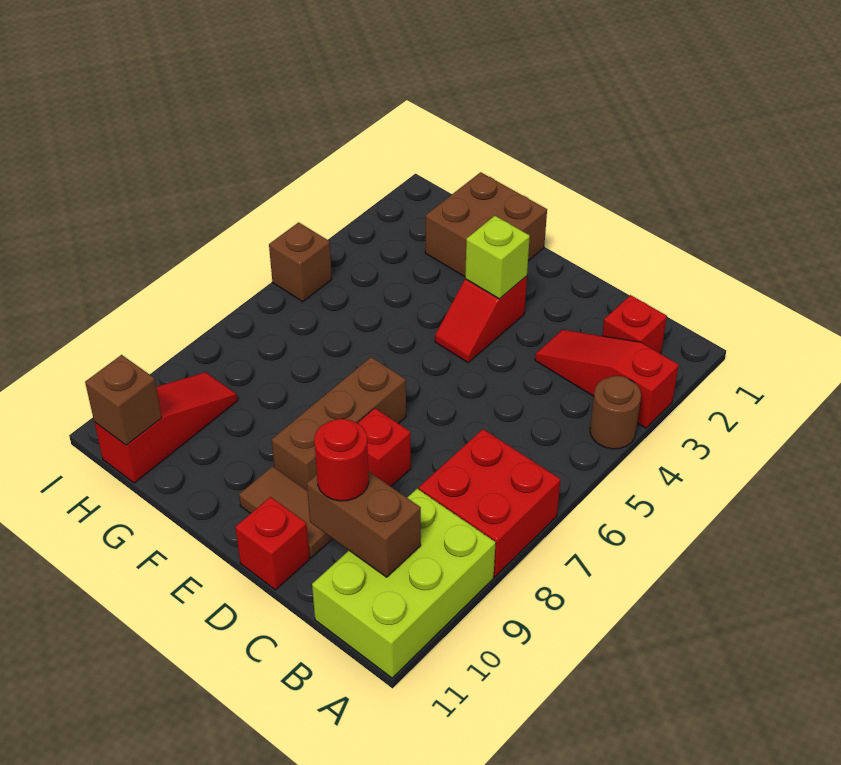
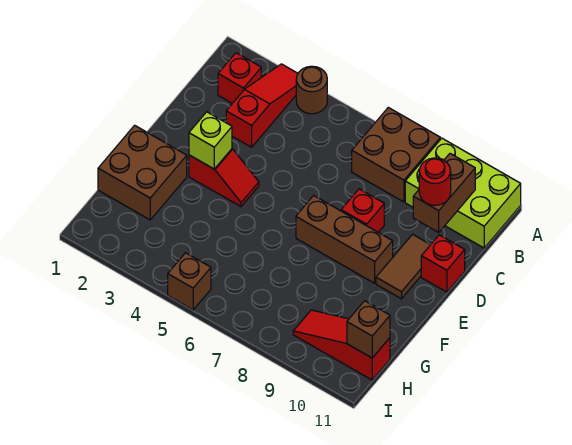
red 1x3 slope [535,330,679,428] -> red 1x3 slope turned to [226,64,298,147]
red 2x2 brick [419,429,561,577] -> brown 2x2 brick [352,107,440,202]

